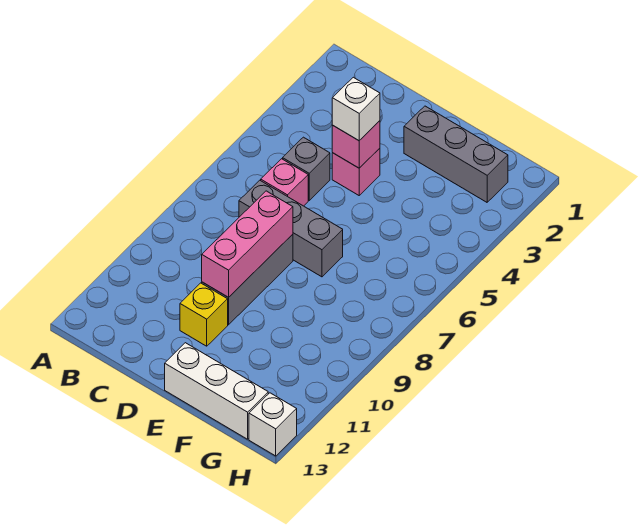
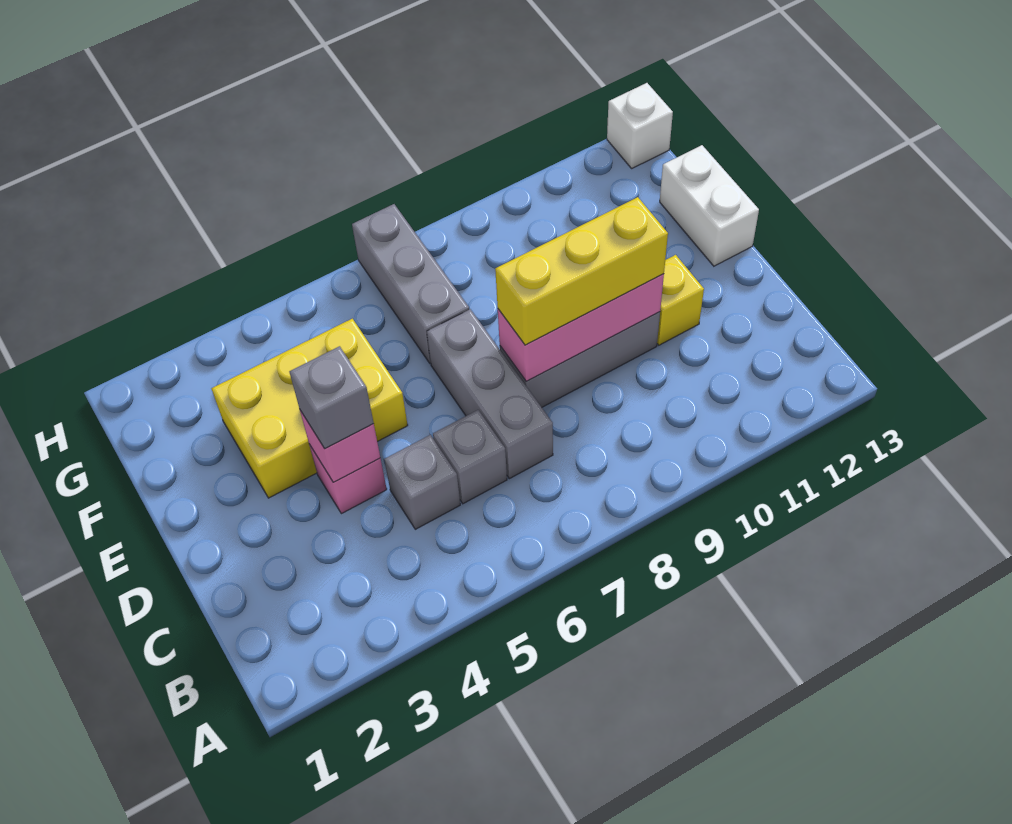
pink 1x1 brick [261,159,308,206] -> grey 1x1 brick [433,410,507,504]
white 1x1 brick [332,77,380,141] -> grey 1x1 brick [289,346,374,449]
none -> yellow 1x3 brick [495,197,668,345]
grey 1x3 brick [404,106,508,202] -> grey 1x3 brick moved to [352,204,469,363]
none -> yellow 2x3 brick [211,319,408,498]
white 1x3 brick [165,343,268,439] -> white 1x2 brick [660,145,759,266]

